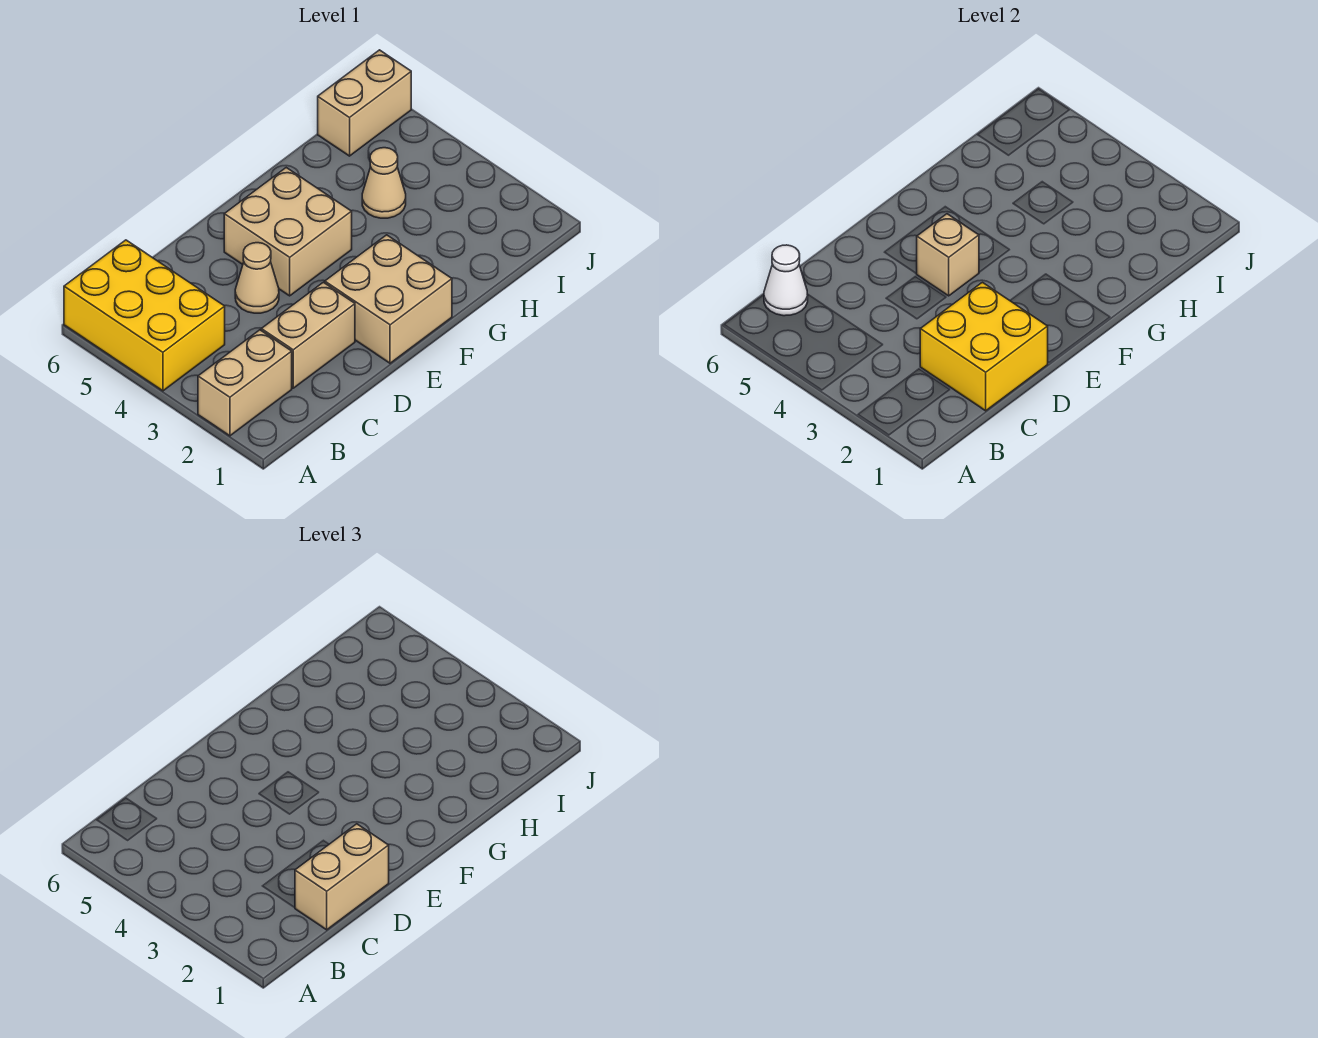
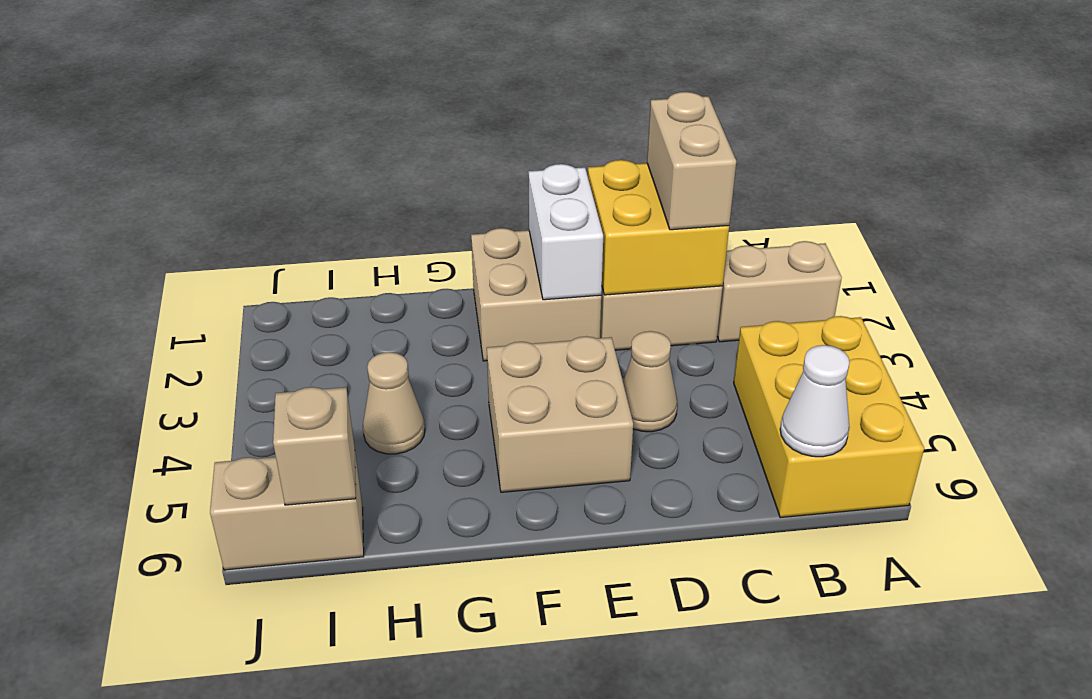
tan 1x2 brick [295,824,389,930] -> tan 1x2 brick turned to [647,92,736,230]
none -> white 1x2 brick [528,164,603,300]
tan 1x1 brick [917,214,979,296] -> tan 1x1 brick moved to [273,387,356,505]

